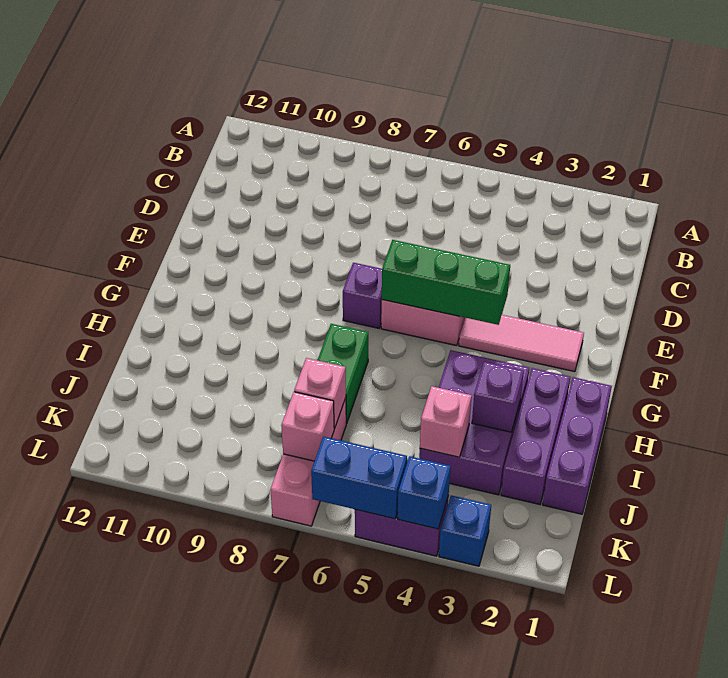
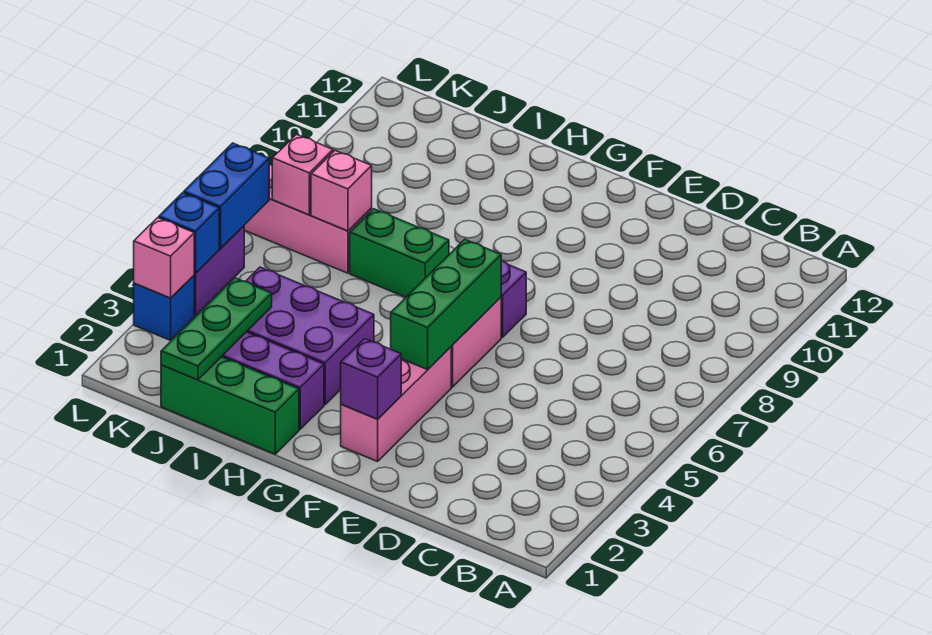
pink 1x3 tile [459,315,584,372] -> pink 1x3 brick [341,347,451,462]
purple 1x3 brick [543,377,612,514] -> green 1x3 brick [161,357,299,454]
purple 1x1 brick [472,362,524,432] -> purple 1x1 brick moved to [341,339,401,419]
none -> green 1x3 plate [161,278,272,380]
pink 1x1 brick [420,386,472,457] -> pink 1x1 brick moved to [134,218,194,298]

